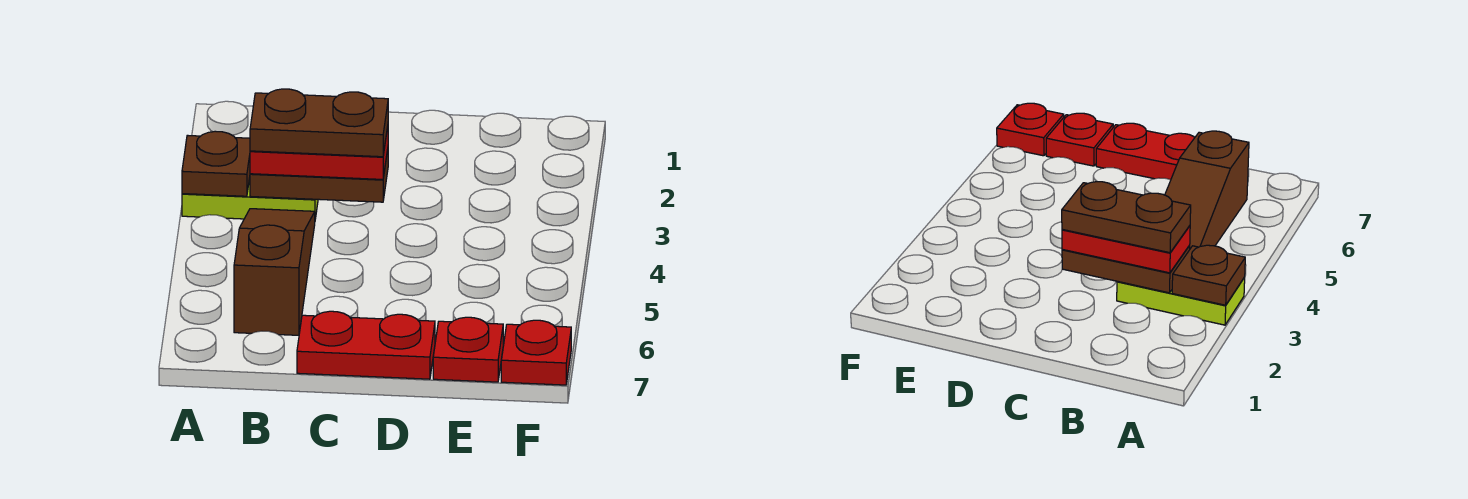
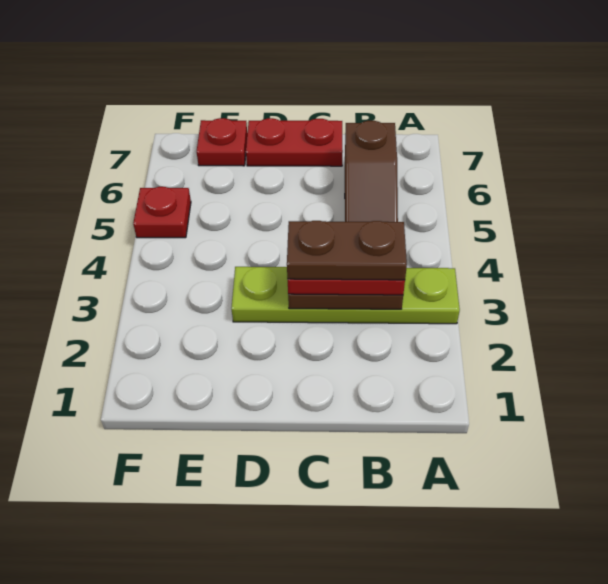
lime 1x2 plate [182,178,318,219] -> lime 1x4 plate [231,267,460,324]
brown 1x1 plate [182,131,250,196] -> none
red 1x1 plate [501,320,571,385] -> red 1x1 plate moved to [133,187,191,238]

